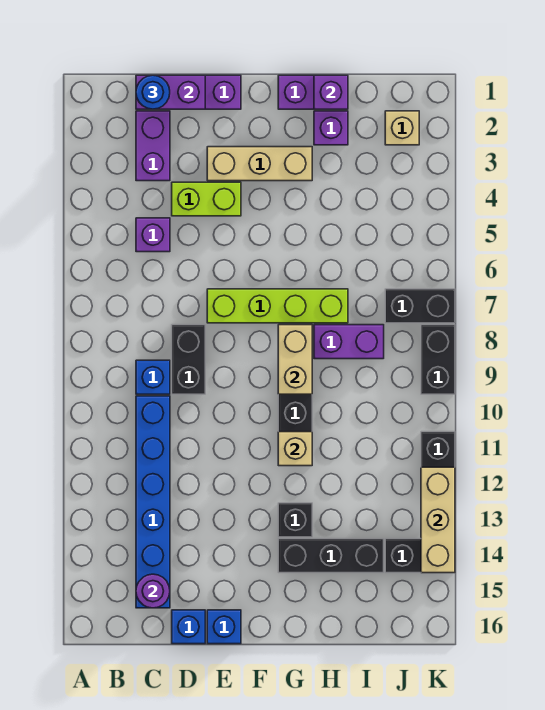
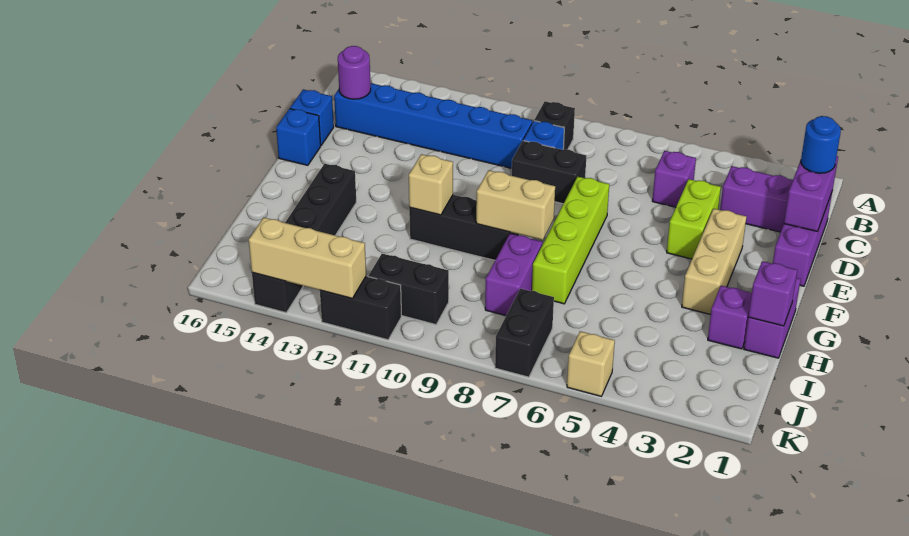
black 1x1 brick [278,503,312,537] -> black 1x1 brick moved to [534,101,575,149]
tan 1x1 brick [385,111,419,145] -> tan 1x1 brick moved to [567,331,615,396]
black 1x2 brick [421,325,455,394] -> black 1x2 brick moved to [369,254,449,325]

